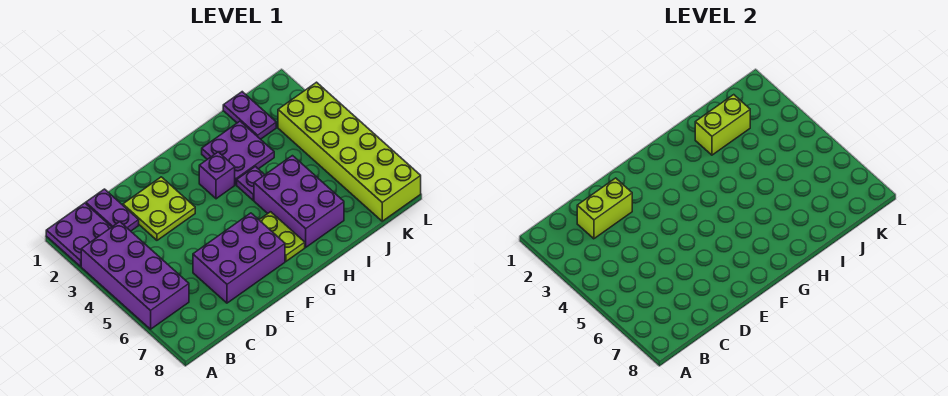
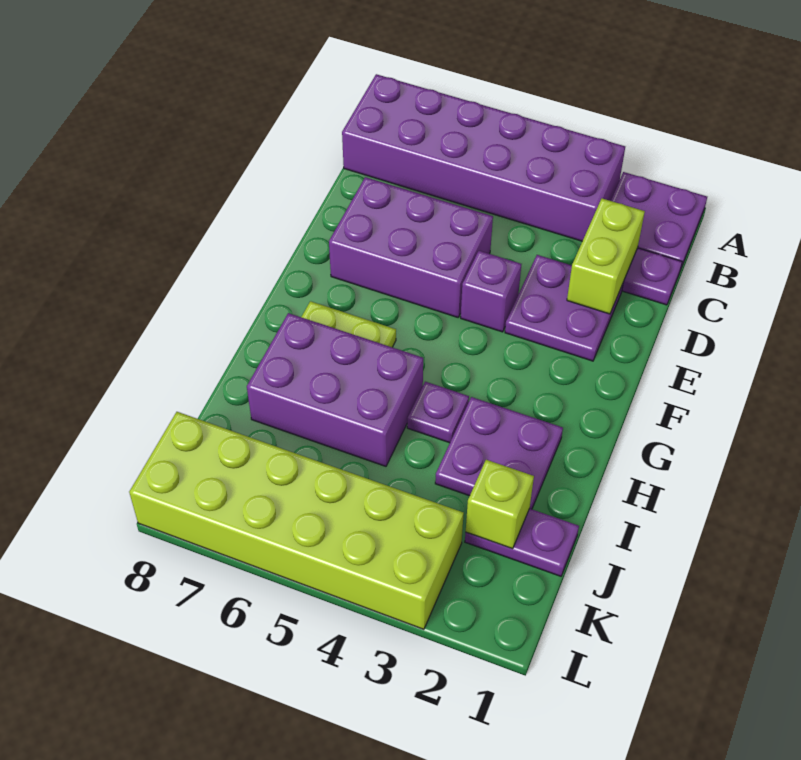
purple 2x4 brick [81,222,189,329] -> purple 2x6 brick [342,74,625,241]
lime 2x2 plate [123,177,195,240] -> purple 2x2 plate [505,255,623,361]
purple 2x3 brick [193,213,285,303] -> purple 2x3 brick turned to [329,177,493,317]
purple 1x1 brick [199,152,235,199] -> purple 1x1 brick moved to [461,251,521,332]
lime 1x2 brick [695,95,750,155] -> lime 1x1 brick [466,460,534,549]

